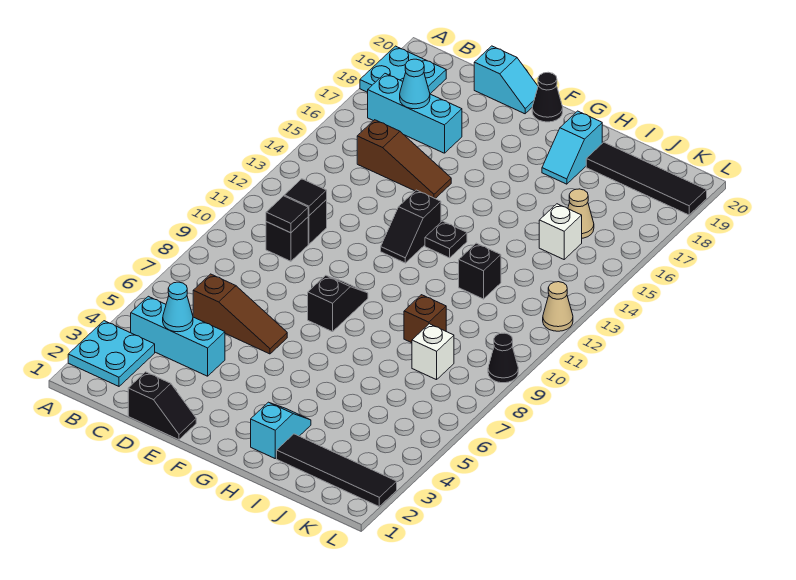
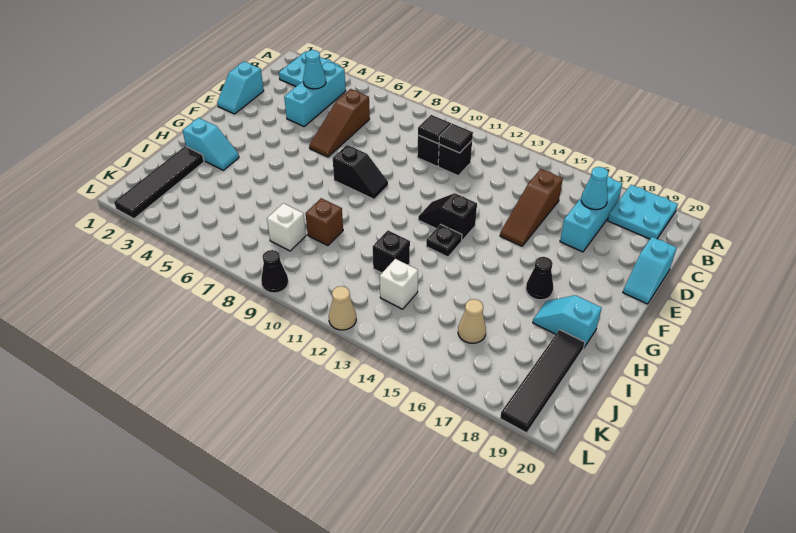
black 1x2 slope [128,372,196,440] -> cyan 1x2 slope [217,62,264,114]
black 1x1 cone [532,72,563,122] -> black 1x1 cone moved to [526,257,553,300]
white 1x1 brick [539,204,582,259] -> white 1x1 brick moved to [380,259,418,309]

